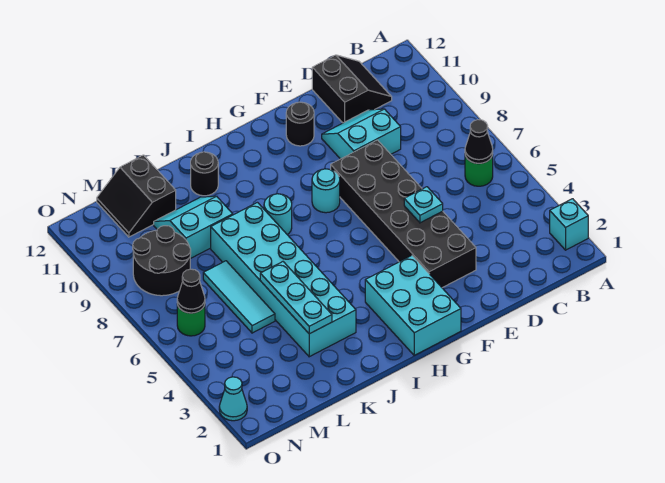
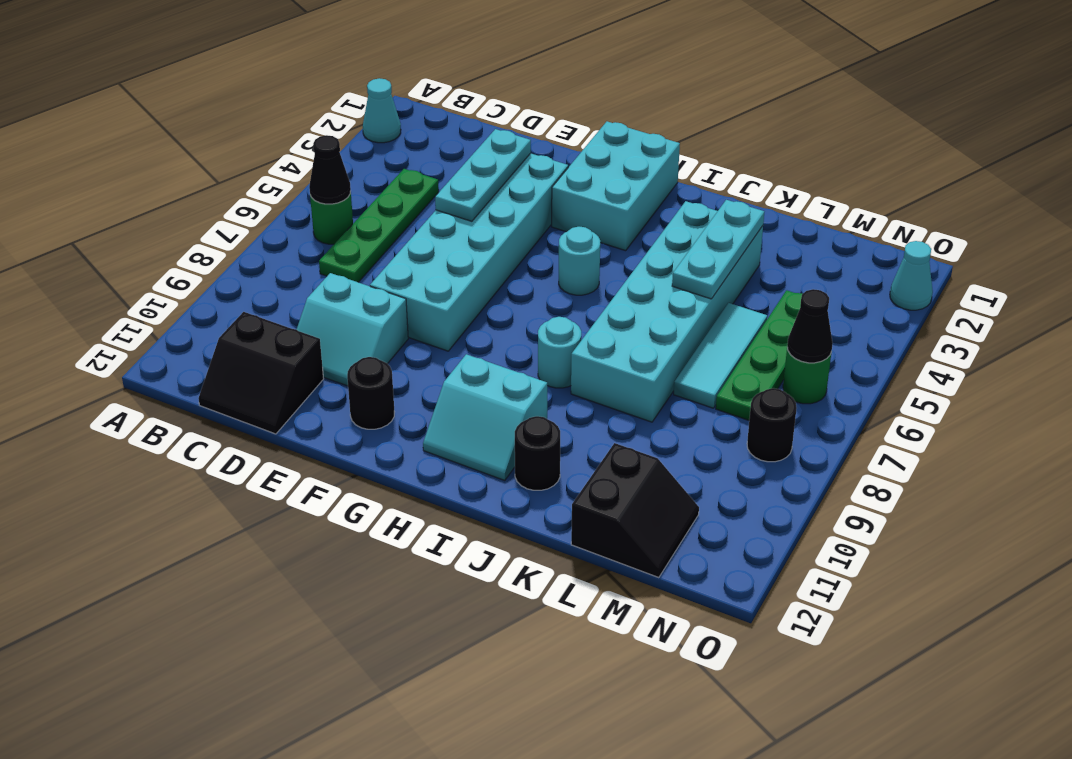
cyan 1x1 brick [550,199,588,250] -> cyan 1x1 cone [363,78,401,143]
none -> green 1x4 plate [319,169,439,282]
black 2x2 slope [312,55,392,123] -> black 2x2 slope turned to [199,312,324,434]
black 2x6 brick [331,140,476,288] -> cyan 2x6 brick [370,153,568,351]
cyan 1x1 plate [404,187,443,223] -> cyan 1x3 plate [435,129,531,221]
cyan 1x1 round brick [312,169,340,213] -> cyan 1x1 round brick moved to [559,227,600,295]
cyan 2x2 slope [154,196,233,259] -> cyan 2x2 slope moved to [423,354,547,480]
none -> green 1x4 plate [716,290,802,420]
black 2x2 round brick [133,226,191,296] -> black 1x1 round brick [747,388,797,462]

